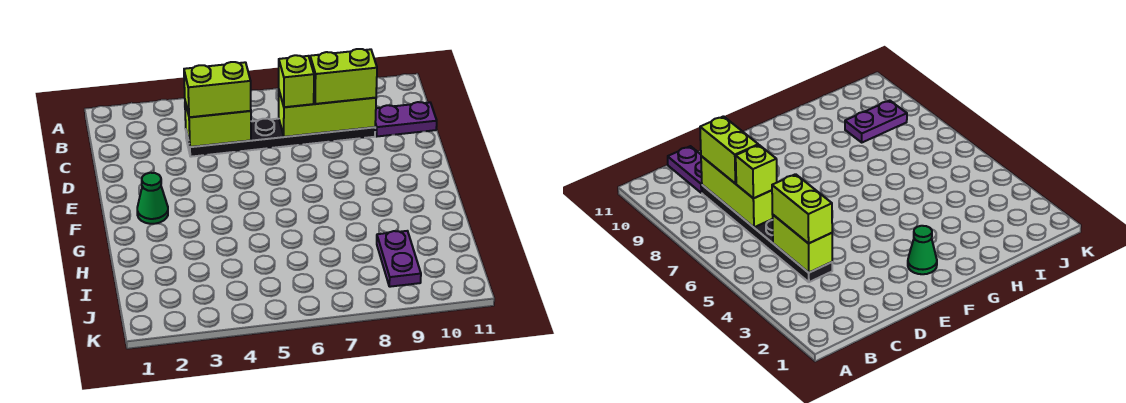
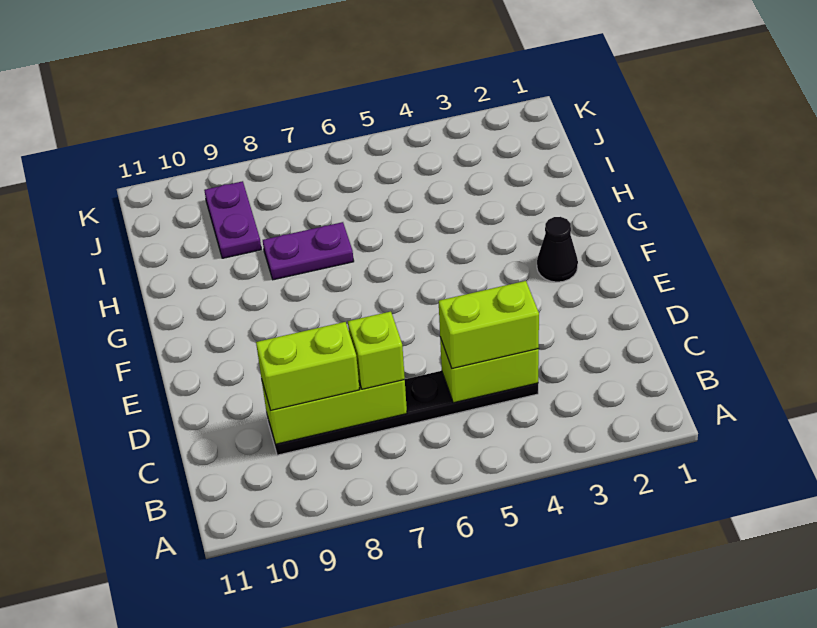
purple 1x2 plate [375,102,437,136] -> purple 1x2 plate moved to [263,222,354,280]
green 1x1 cone [137,173,168,224] -> black 1x1 cone [537,217,578,282]

